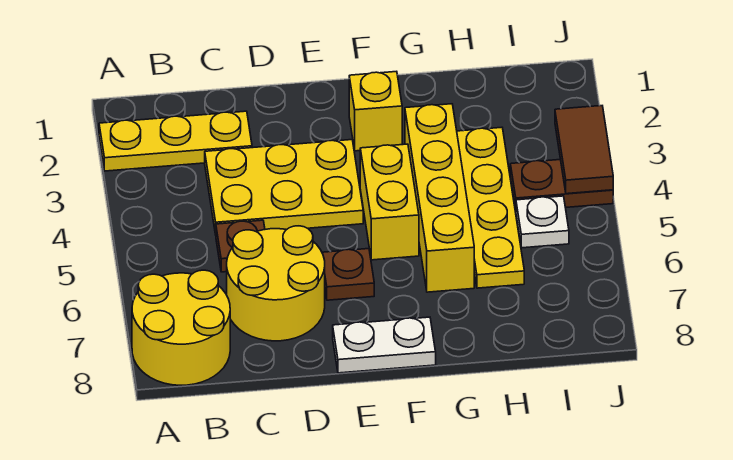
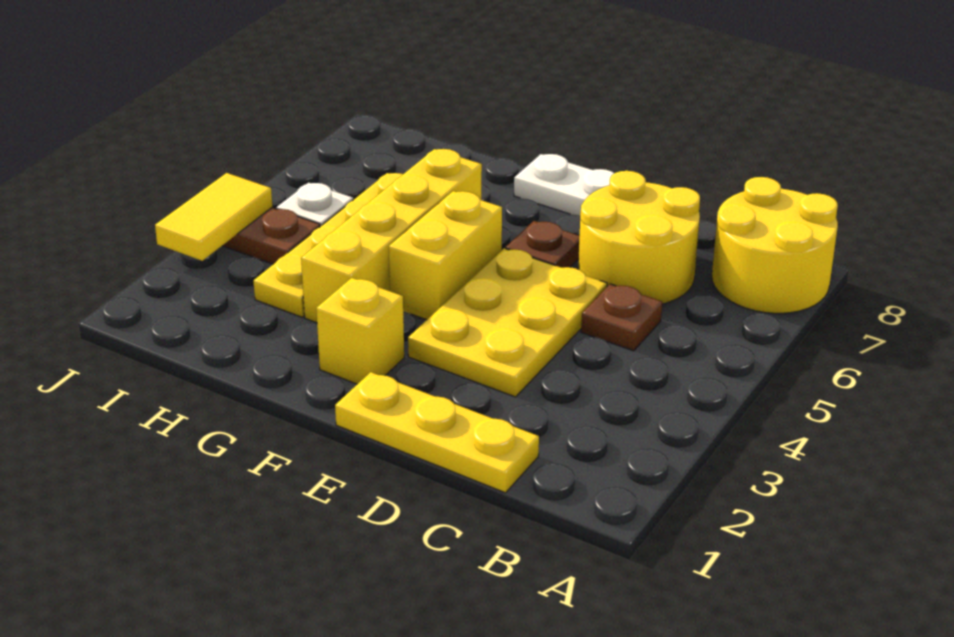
yellow 1x3 plate [99,111,252,171] -> yellow 1x3 plate moved to [335,372,539,493]
yellow 2x3 plate [205,140,363,235] -> yellow 2x3 plate turned to [408,248,607,397]
brown 1x2 tile [555,106,613,194] -> yellow 1x2 tile [155,173,272,261]

